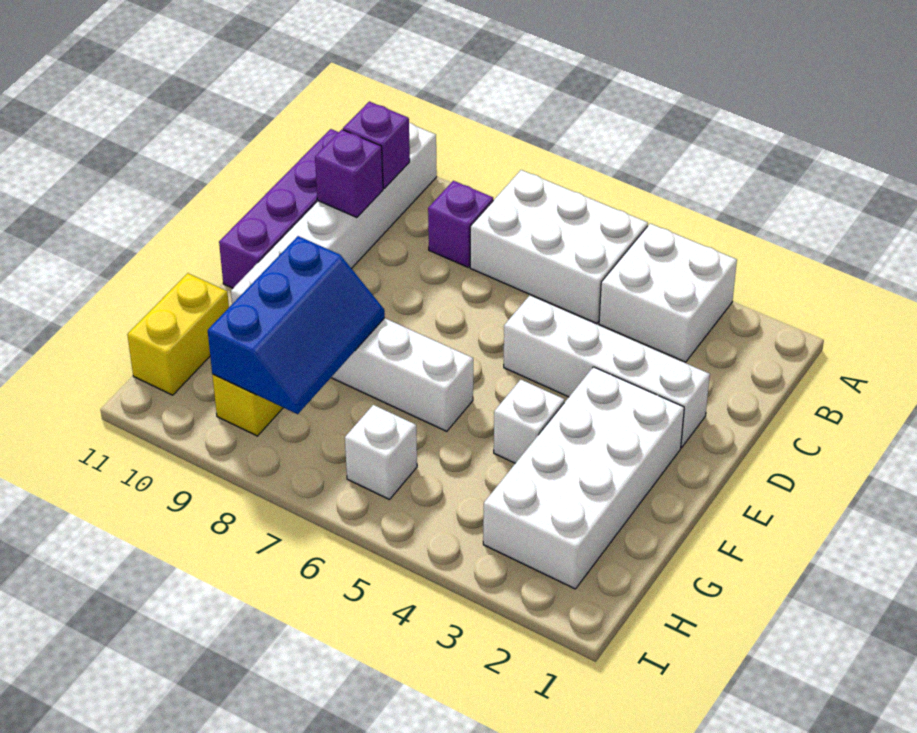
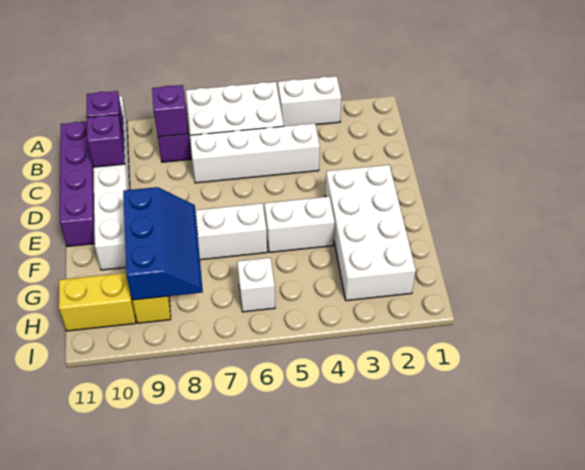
white 2x2 brick [599,224,737,362] -> white 1x2 brick [278,76,342,126]
none -> purple 1x1 brick [152,85,188,137]
white 1x4 brick [504,295,710,447] -> white 1x4 brick moved to [190,123,320,183]
white 1x1 brick [494,380,564,463] -> white 1x2 brick [264,197,335,252]
yellow 1x2 brick [127,273,229,395] -> yellow 1x2 brick turned to [59,273,136,331]

